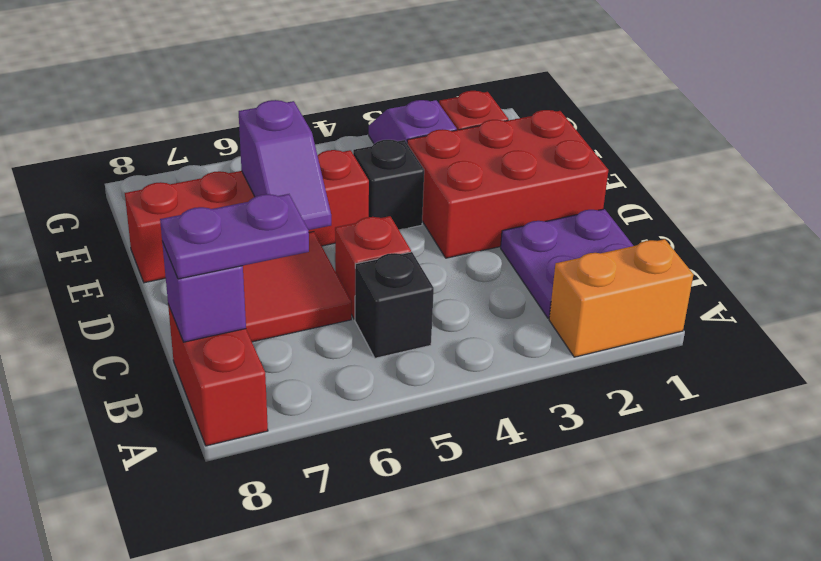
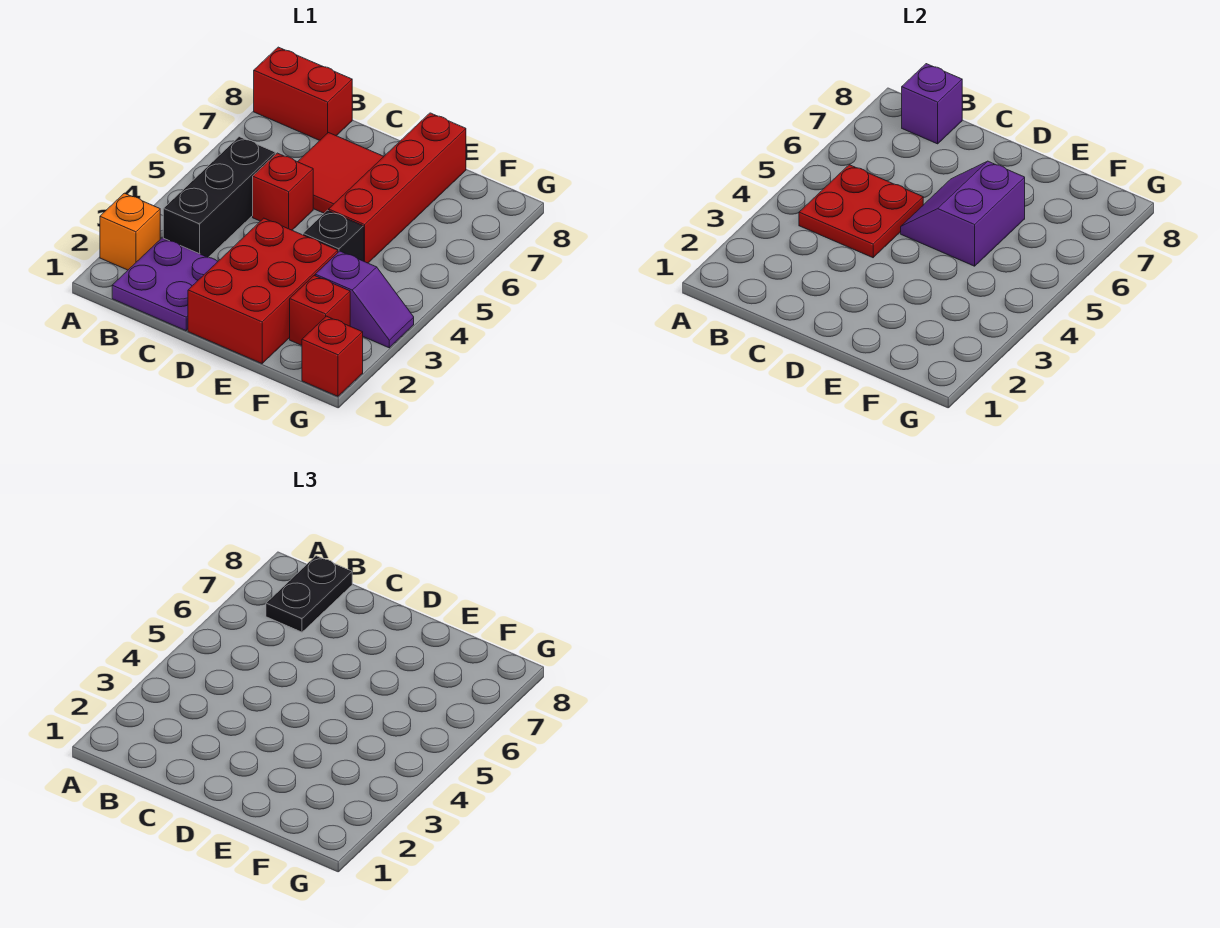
orange 1x2 brick [549,239,693,357] -> orange 1x1 brick [100,193,160,270]
none -> red 2x2 plate [799,165,923,258]
black 1x1 brick [355,252,434,358] -> black 1x3 brick [163,137,275,257]
purple 1x2 plate [160,194,309,279] -> black 1x2 plate [266,556,352,632]
purple 1x2 slope [239,100,331,230] -> purple 2x2 slope [901,161,1025,266]
none -> red 1x1 brick [302,316,363,396]

